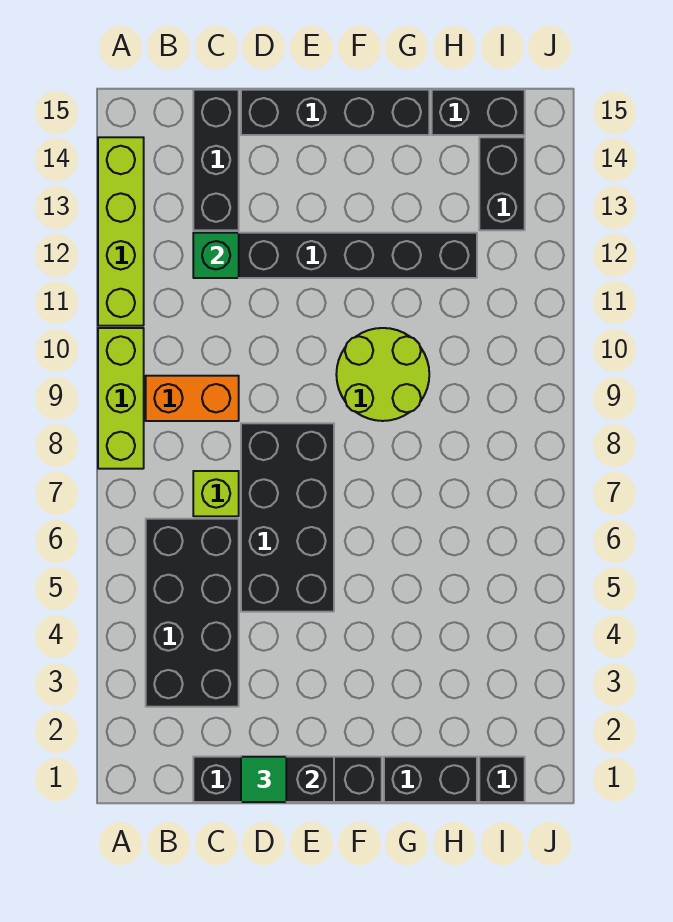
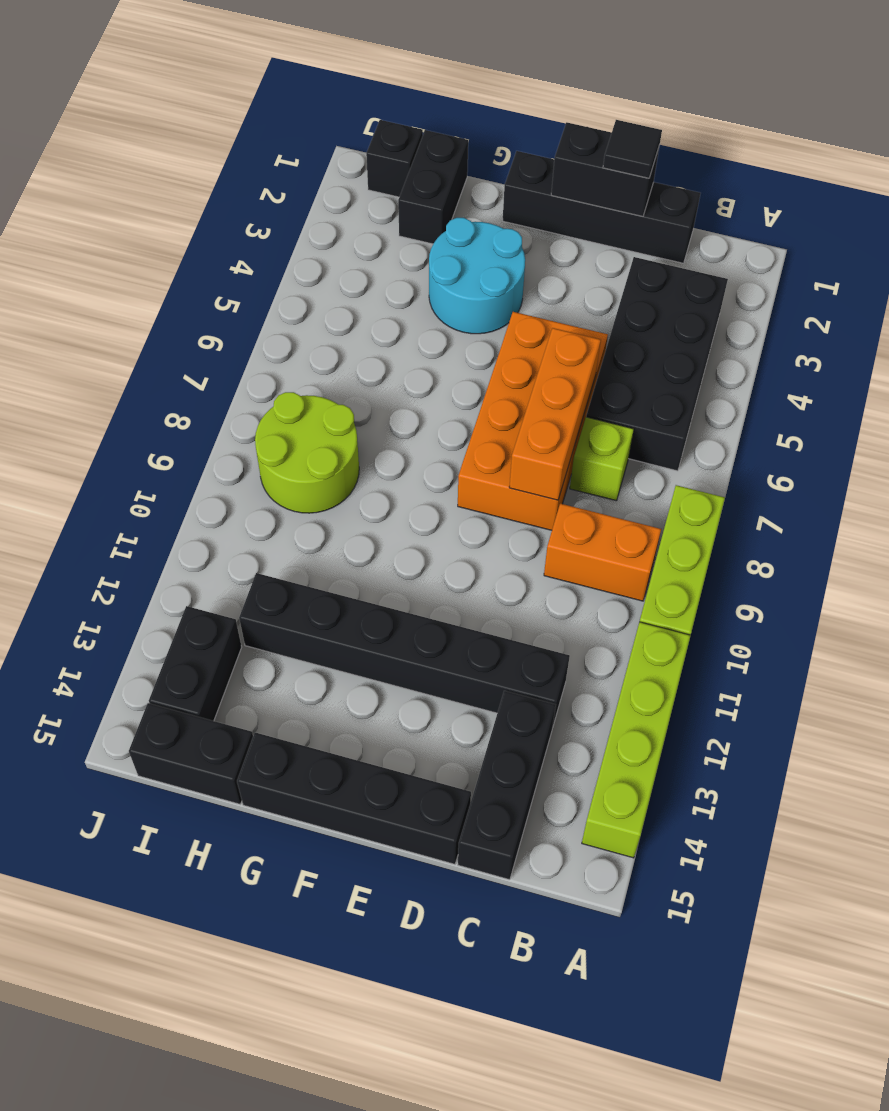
green 1x1 brick [193,233,239,278] -> none
green 1x1 tile [241,757,286,802] -> black 1x1 tile [603,120,662,178]
black 2x4 brick [241,423,334,612] -> orange 2x4 brick [458,312,608,530]
none -> orange 1x3 brick [509,328,601,500]
none -> cyan 2x2 round brick [429,218,525,334]
lime 2x2 round brick [336,328,429,421] -> lime 2x2 round brick moved to [255,392,359,513]
black 1x2 brick [384,757,477,802] -> black 1x2 brick turned to [398,130,468,244]

